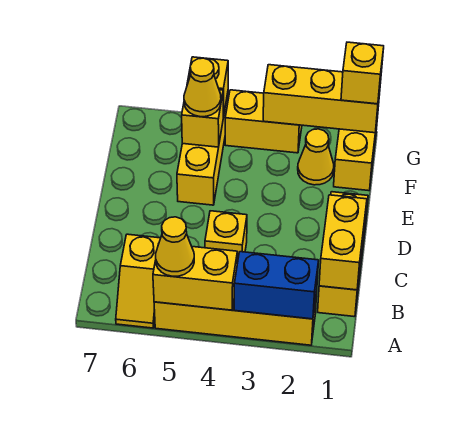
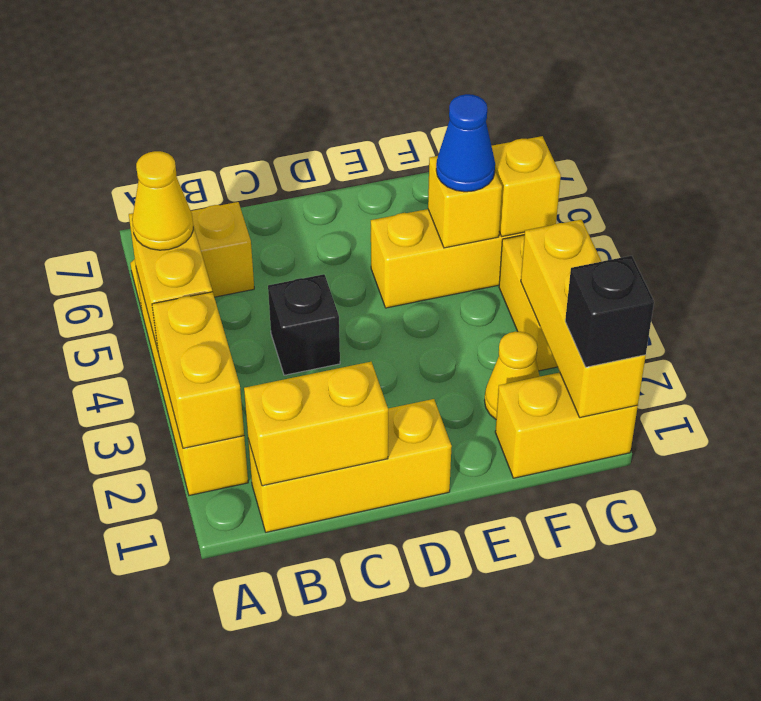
blue 1x2 brick [234,252,319,319] -> yellow 1x2 brick [152,292,244,448]
yellow 1x1 brick [205,211,247,263] -> black 1x1 brick [268,274,340,375]
yellow 1x1 cone [184,58,221,117] -> blue 1x1 cone [436,94,495,192]
yellow 1x1 brick [341,42,384,104] -> black 1x1 brick [565,256,654,367]

